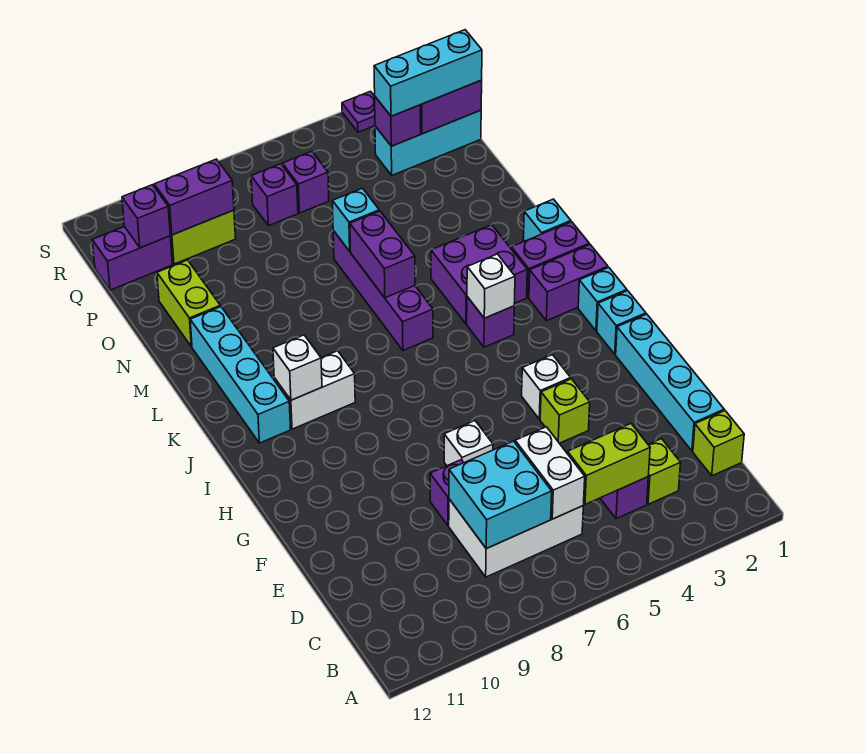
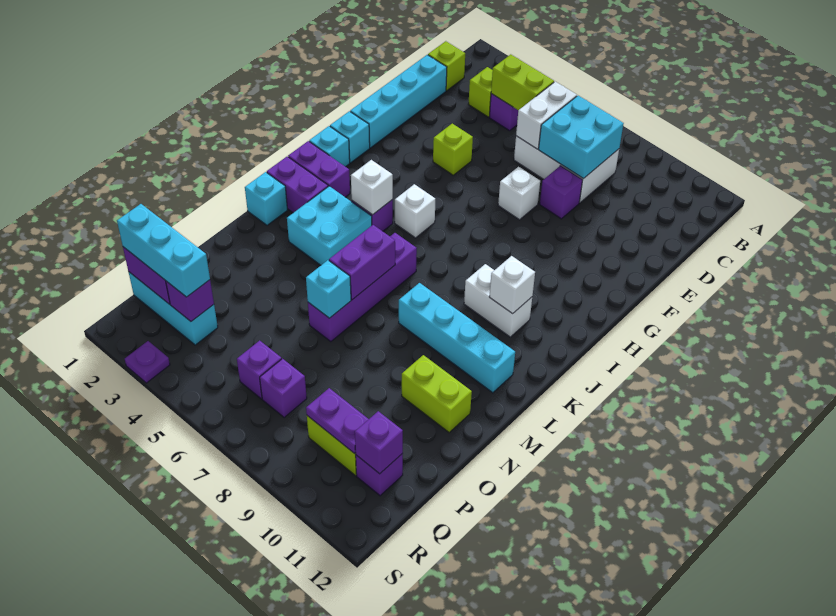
white 1x1 brick [522,355,571,419] -> white 1x1 brick moved to [395,184,435,238]
cyan 1x4 brick [190,307,291,443] -> cyan 1x4 brick turned to [399,283,515,393]
purple 2x2 brick [431,225,527,324] -> cyan 2x2 brick [287,186,372,265]
lime 1x2 brick [157,260,220,347] -> lime 1x2 brick turned to [402,355,472,432]
purple 1x2 brick [154,159,234,235] -> purple 1x2 plate [306,388,369,454]
purple 1x2 brick [92,227,172,290] -> purple 1x1 brick [356,454,403,496]

